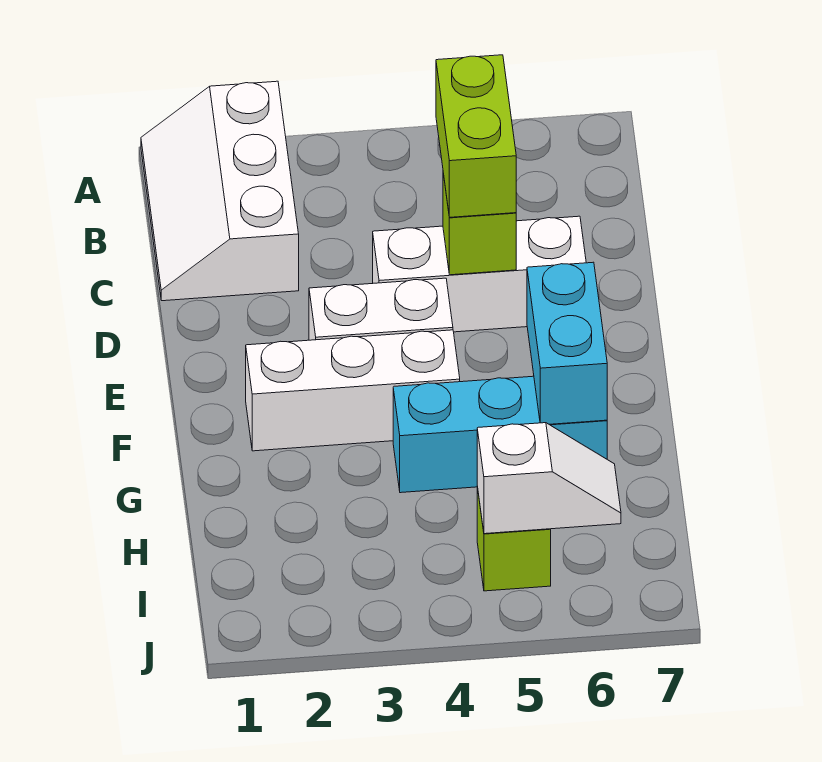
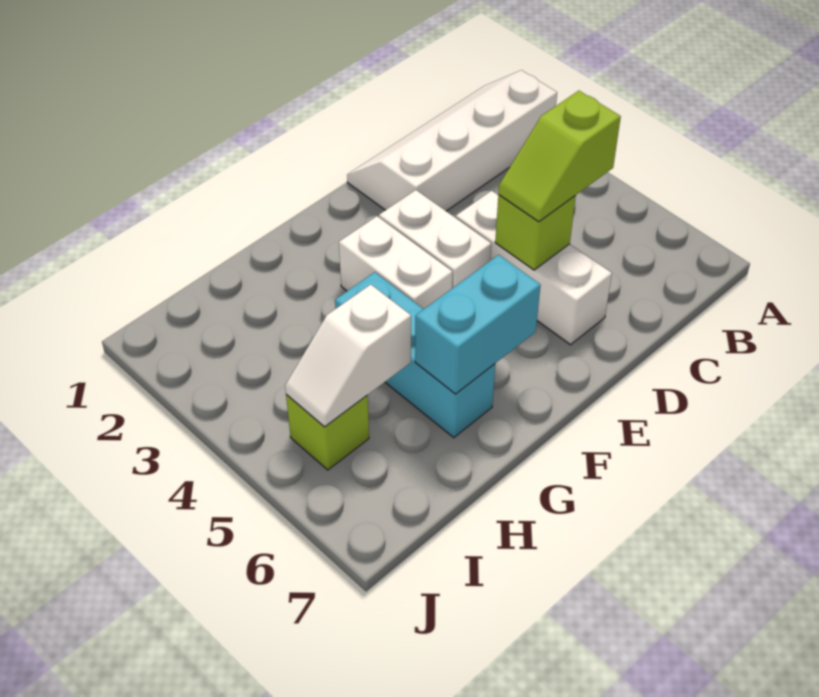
white 2x3 slope [141,81,299,301] -> white 2x4 slope [347,70,557,211]
lime 1x2 brick [436,55,516,217] -> lime 1x2 slope [498,91,621,222]
white 1x3 brick [246,330,460,451] -> white 1x2 brick [339,216,452,309]
white 1x2 slope [477,423,621,534] -> white 1x2 slope turned to [285,285,411,427]

